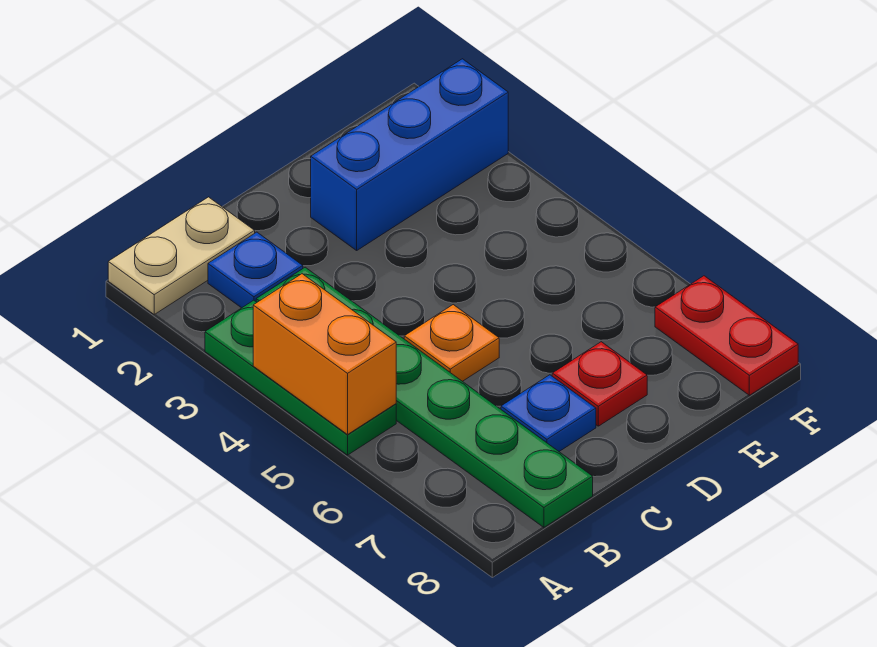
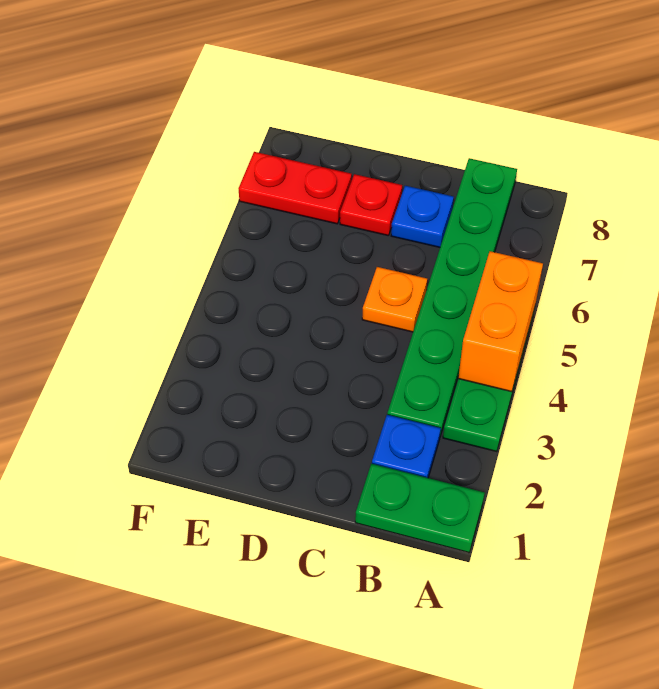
tan 1x2 plate [108,197,255,314] -> green 1x2 plate [355,464,485,553]
blue 1x3 brick [311,59,508,250] -> none
red 1x2 plate [655,276,798,395] -> red 1x2 plate turned to [238,152,352,224]

